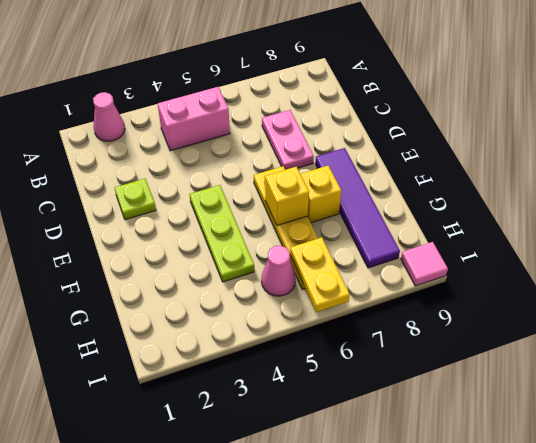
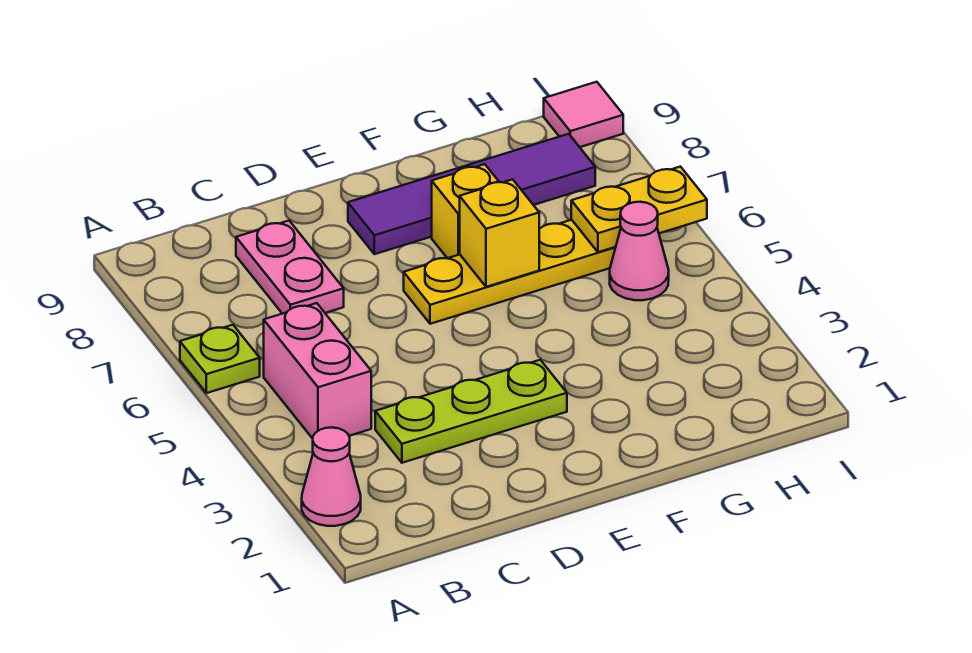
pink 1x2 plate [262,110,314,170] -> pink 1x2 plate turned to [236,221,344,314]
lime 1x1 plate [115,179,156,220] -> lime 1x1 plate moved to [180,325,260,393]
lime 1x3 plate [189,185,254,282] -> lime 1x3 plate moved to [375,360,567,463]

